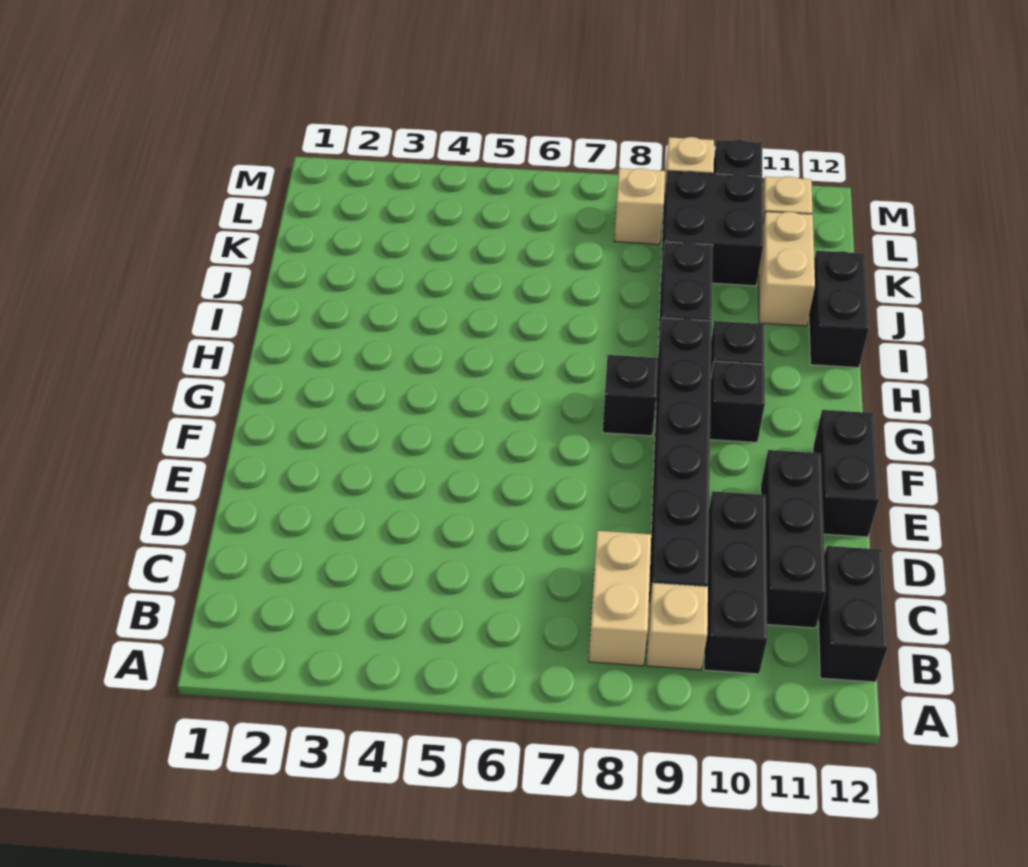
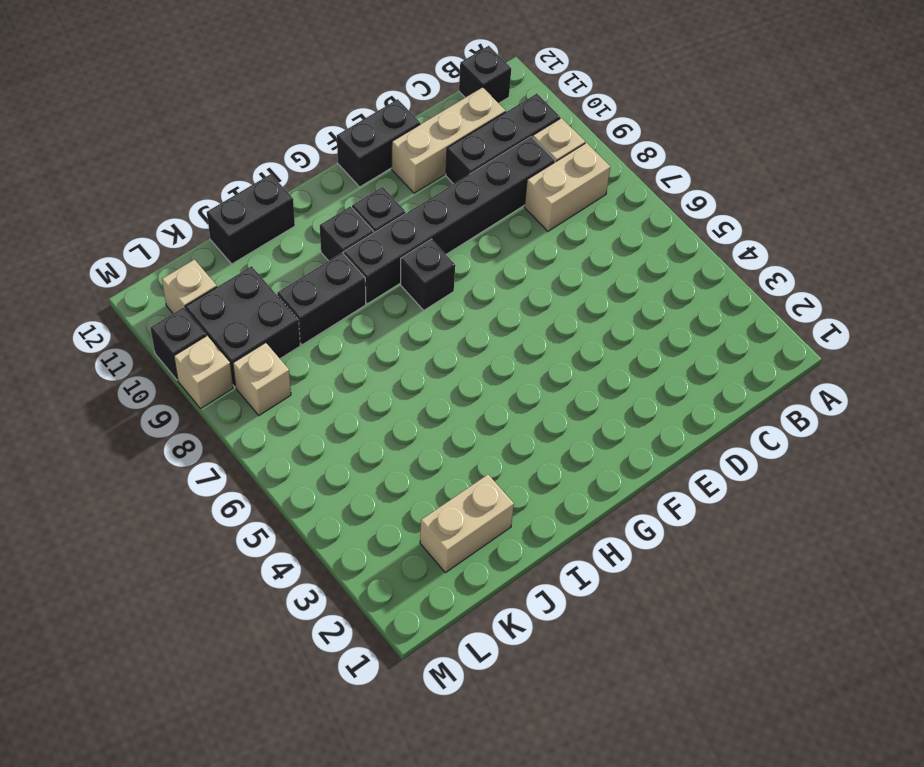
black 1x2 brick [818,546,888,682] -> black 1x1 brick [459,46,511,103]
black 1x3 brick [760,450,826,628] -> tan 1x3 brick [392,87,506,193]
tan 1x2 brick [759,212,815,326] -> tan 1x2 brick moved to [420,475,514,573]

